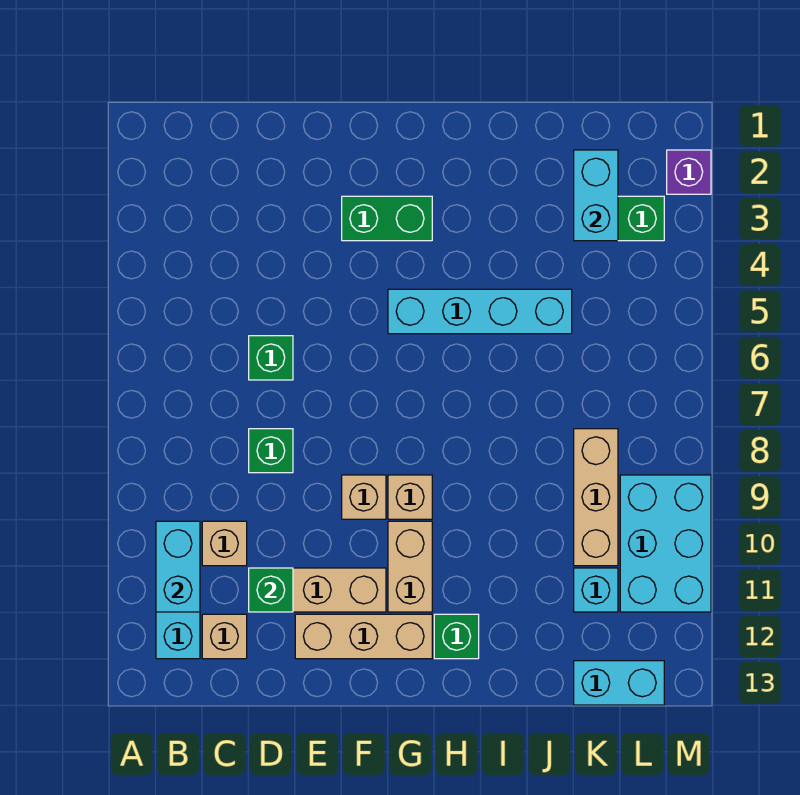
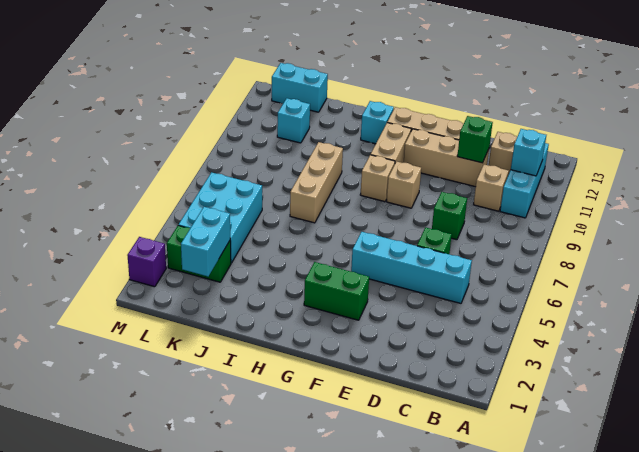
cyan 1x2 brick [156,521,200,612] -> cyan 1x1 brick [511,129,546,176]
cyan 1x4 brick [388,289,572,334] -> cyan 1x4 brick moved to [351,232,472,303]
green 1x1 brick [434,614,479,659] -> cyan 1x1 brick [361,101,394,144]
tan 1x3 brick [574,429,618,566] -> tan 1x3 brick moved to [290,142,343,223]
cyan 2x3 brick [620,475,711,612] -> cyan 2x3 brick moved to [178,172,262,263]

